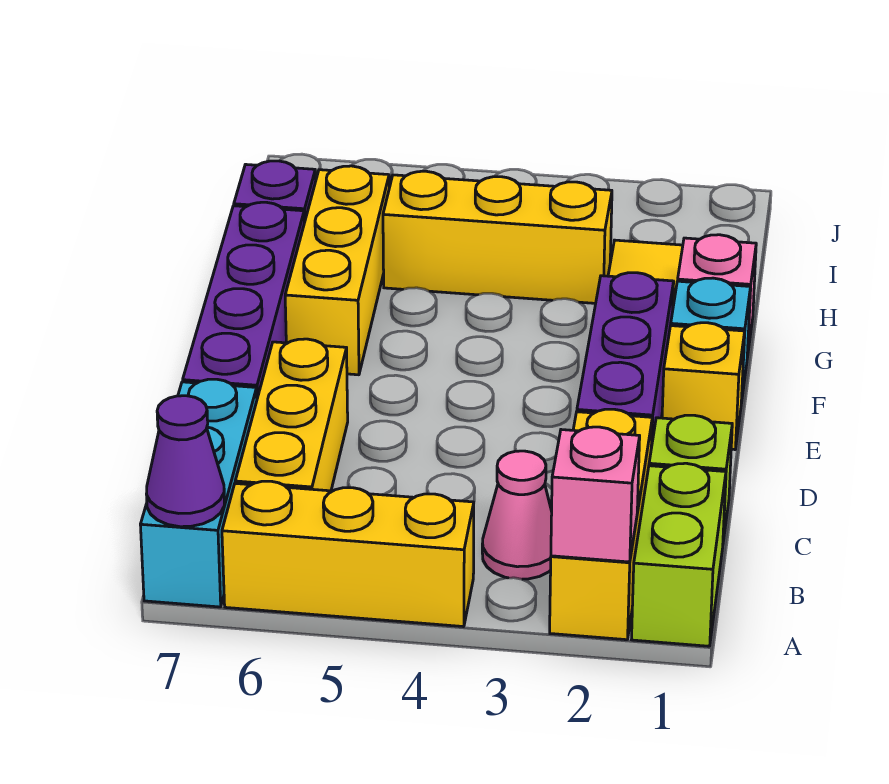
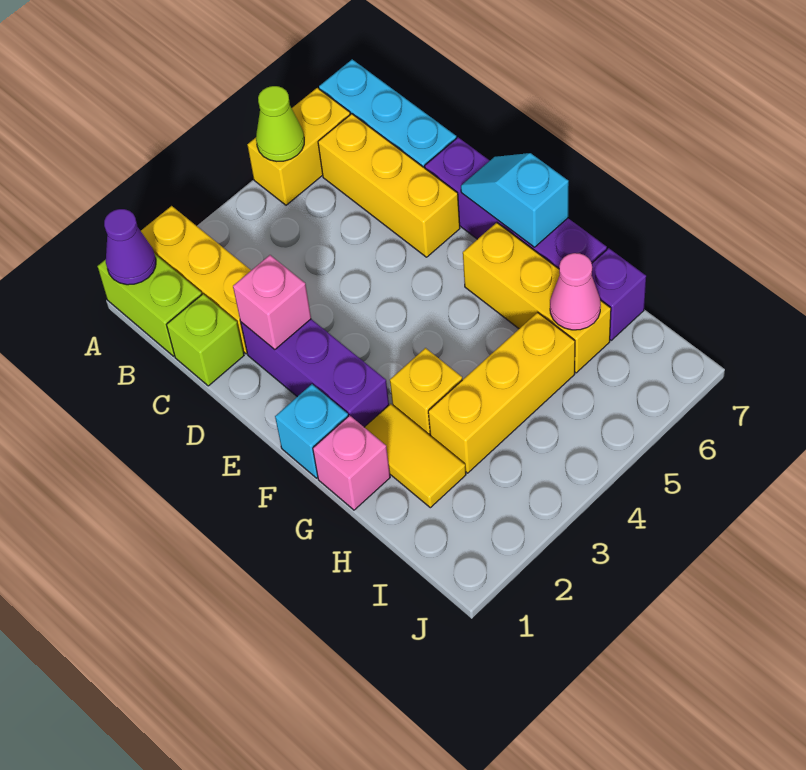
pink 1x1 brick [551,427,640,562] -> pink 1x1 brick moved to [233,255,311,350]
yellow 1x3 brick [222,481,474,627] -> yellow 1x2 brick [247,88,350,205]
none -> lime 1x1 cone [256,86,304,161]
purple 1x1 cone [146,396,224,527] -> purple 1x1 cone moved to [104,209,156,285]
pink 1x1 cone [482,451,552,579] -> pink 1x1 cone moved to [550,253,601,330]
yellow 1x1 brick [662,323,745,450] -> yellow 1x1 brick moved to [390,348,462,435]
none -> cyan 1x2 slope [461,153,569,247]

